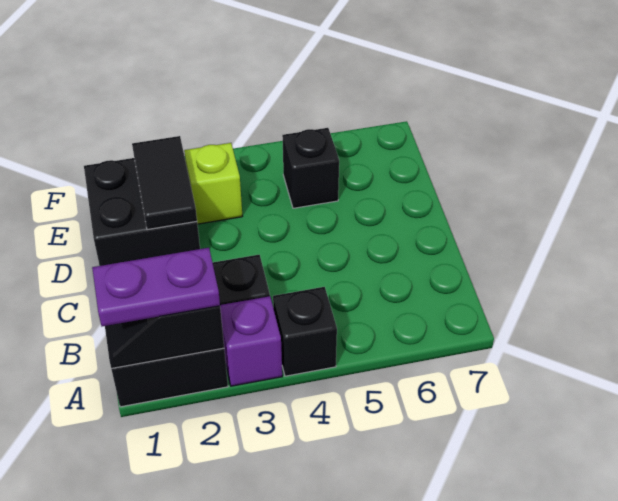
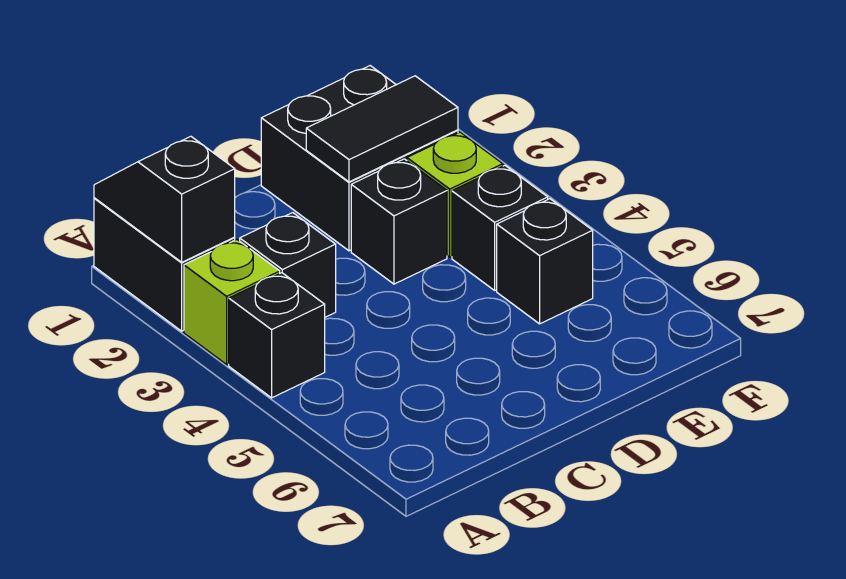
purple 1x2 plate [92,248,220,326] -> none
purple 1x1 brick [220,296,282,386] -> lime 1x1 brick [184,240,280,364]
none -> black 1x1 brick [351,159,447,284]
none -> black 1x1 brick [452,166,548,290]

